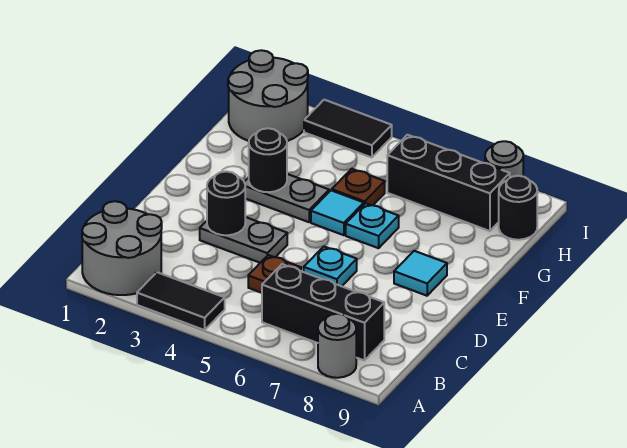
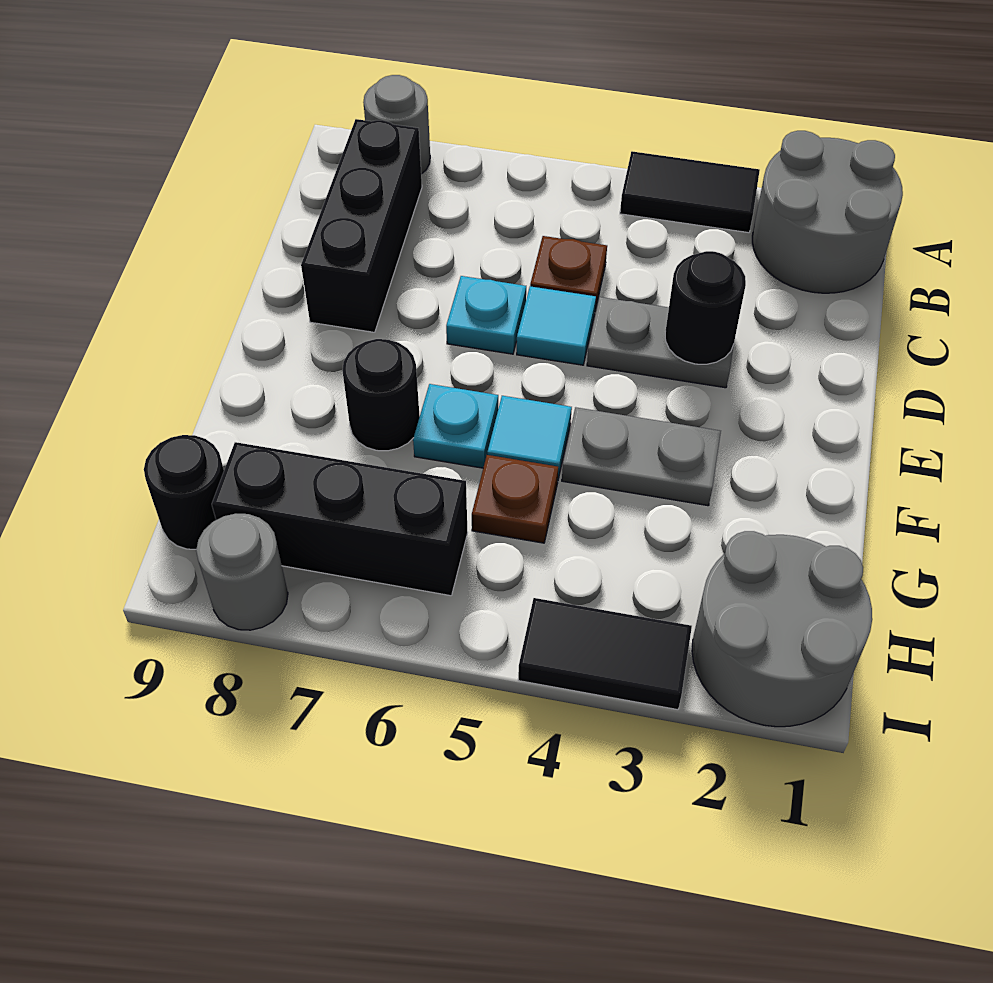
black 1x3 brick [262,264,384,360] -> black 1x3 brick turned to [301,119,422,332]
cyan 1x1 tile [394,251,447,296] -> cyan 1x1 tile moved to [517,286,596,365]
black 1x1 round brick [249,128,287,192] -> black 1x1 round brick moved to [342,339,420,451]

